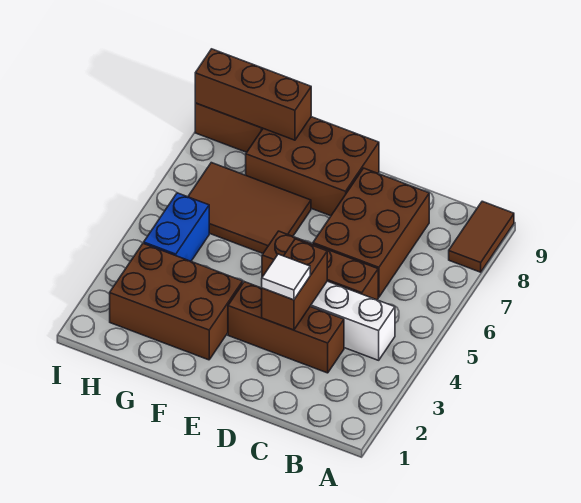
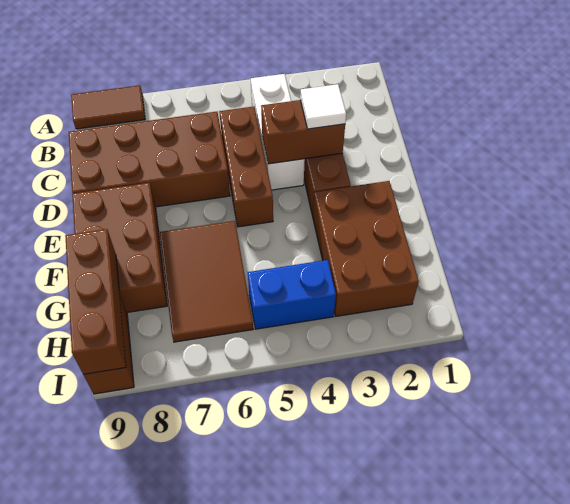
brown 2x3 brick [313,168,429,297] -> brown 2x4 brick [69,112,230,207]

